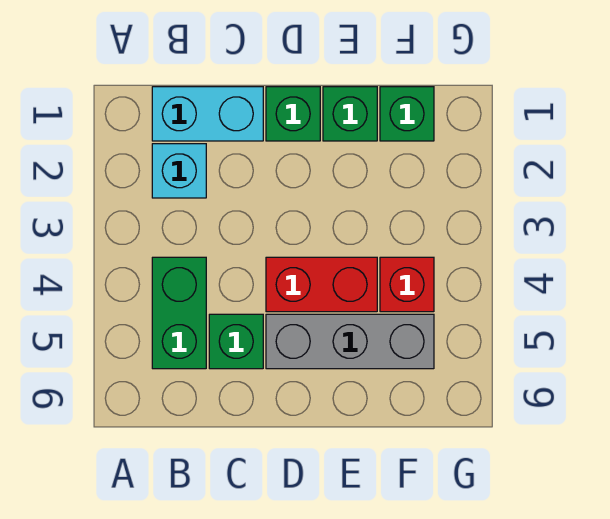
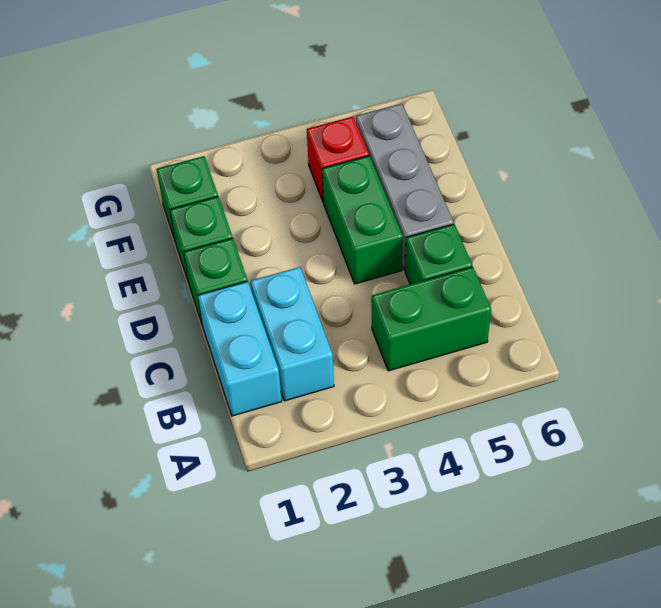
cyan 1x1 brick [152,144,206,198] -> cyan 1x2 brick [251,267,334,401]
red 1x2 brick [266,257,377,312] -> green 1x2 brick [322,156,403,284]

